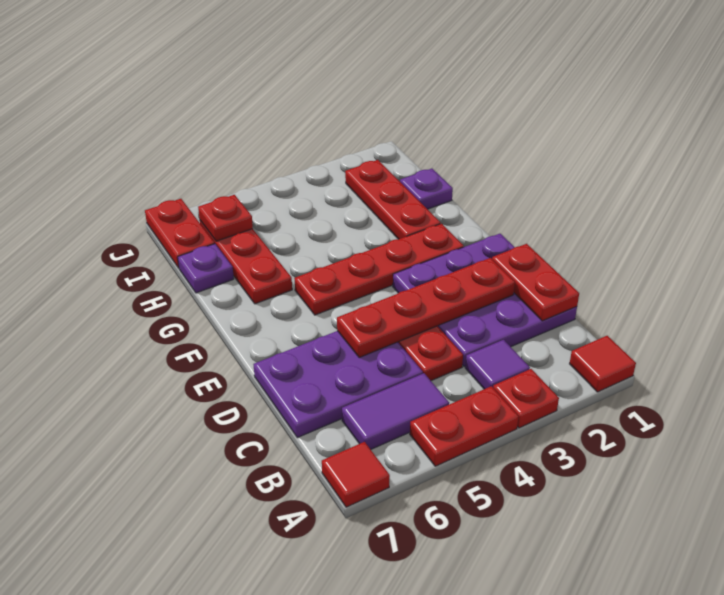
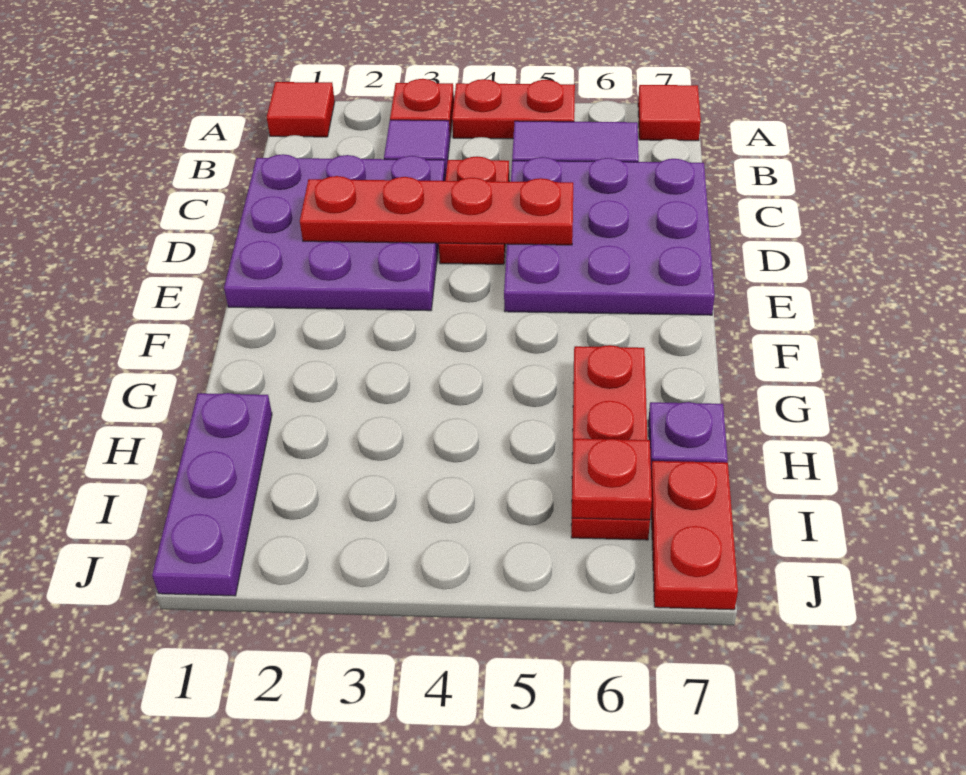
red 1x2 plate [492,244,579,321] -> none
purple 2x3 plate [253,331,423,438] -> purple 3x3 plate [504,157,715,315]
red 1x4 plate [294,224,464,315] -> none
red 1x3 plate [345,160,441,239] -> none
purple 1x1 plate [400,169,453,209] -> purple 1x3 plate [152,393,272,596]

